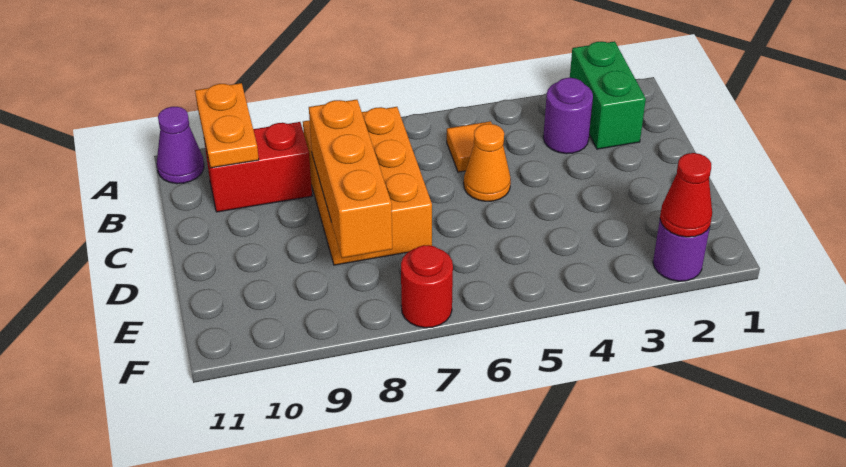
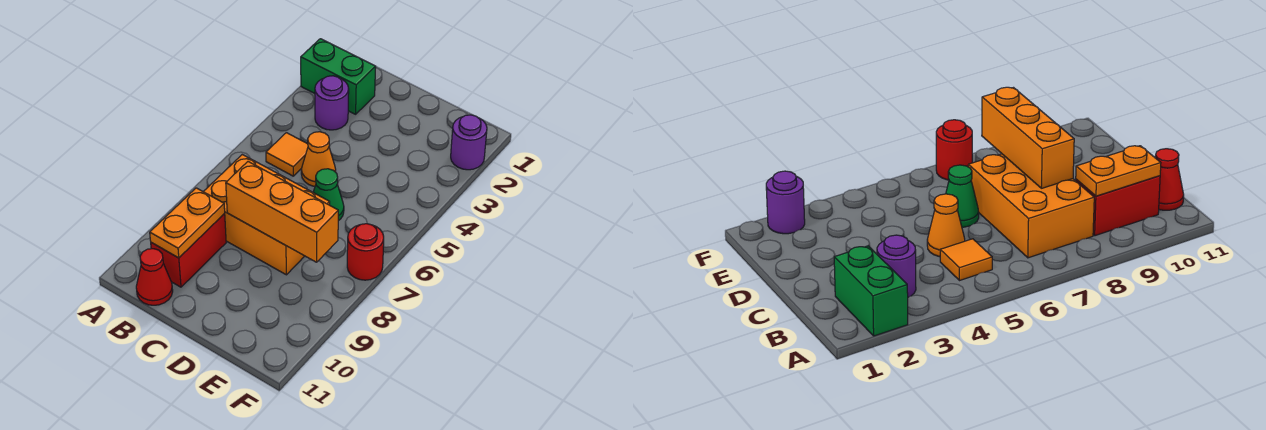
orange 1x2 plate [195,83,259,168] -> orange 1x2 plate turned to [150,188,225,258]
purple 1x1 cone [157,107,204,184] -> none
none -> green 1x1 cone [313,169,344,221]
red 1x1 cone [660,153,712,237] -> red 1x1 cone moved to [136,249,173,305]

